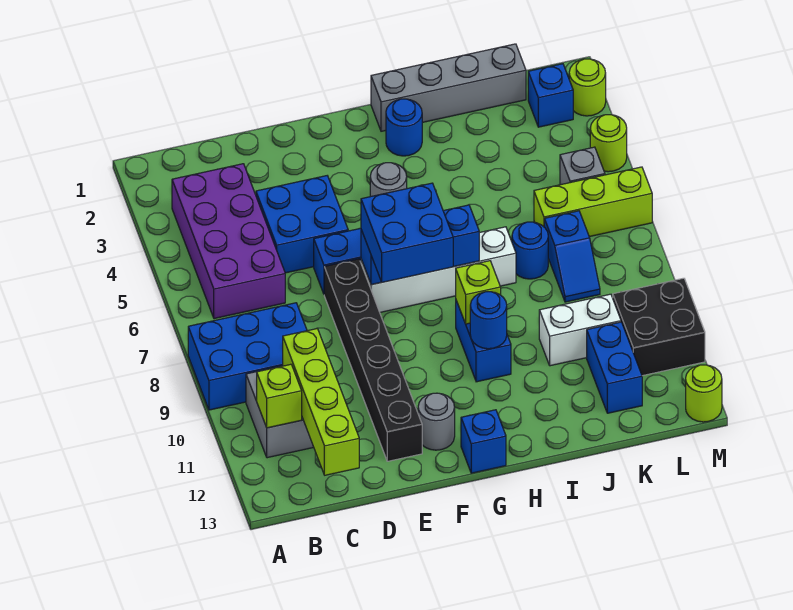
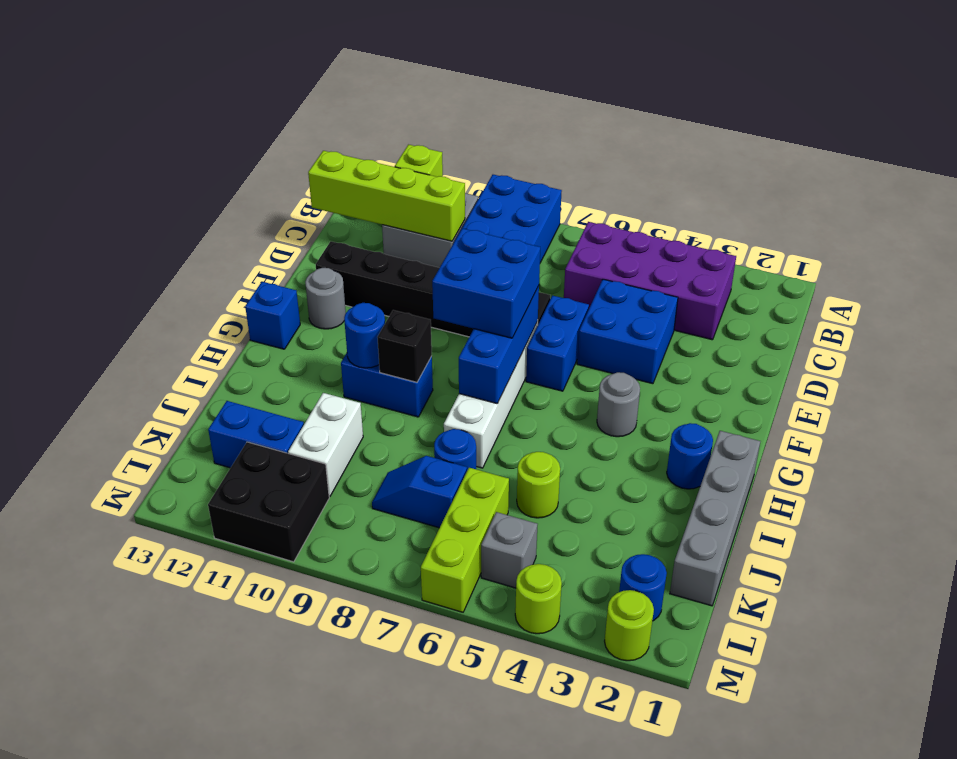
lime 1x1 brick [456,261,501,324] -> black 1x1 brick [377,310,432,382]
blue 1x1 brick [528,64,573,127] -> blue 1x1 round brick [619,554,667,621]
lime 1x1 round brick [686,365,722,422] -> lime 1x1 round brick moved to [517,452,560,518]

